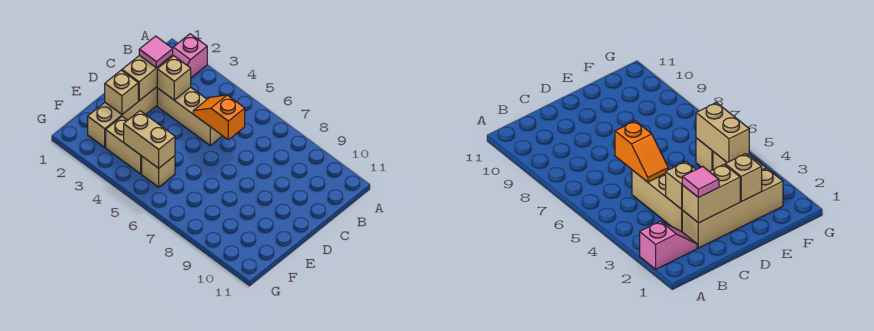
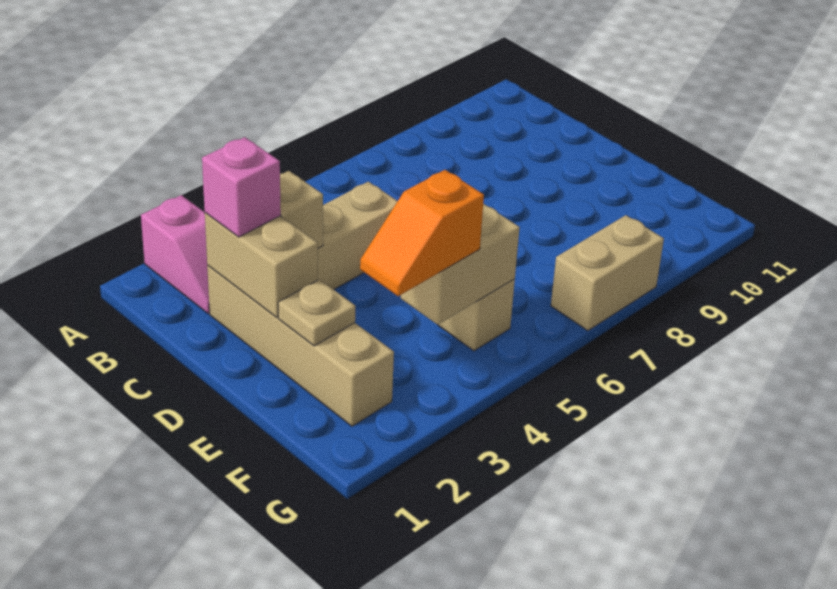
pink 1x1 tile [139,36,173,68] -> pink 1x1 brick [202,137,281,237]
orange 1x2 slope [193,95,245,140] -> orange 1x2 slope moved to [360,170,484,296]
tan 1x1 brick [105,70,138,114] -> tan 1x1 plate [278,280,355,346]
tan 1x2 brick [106,117,142,174] -> tan 1x2 brick moved to [551,215,664,331]

